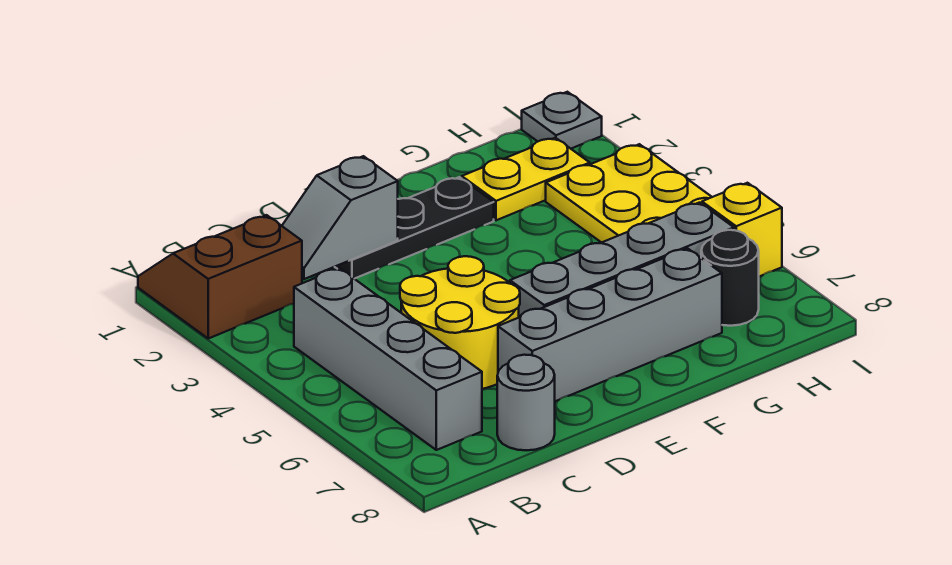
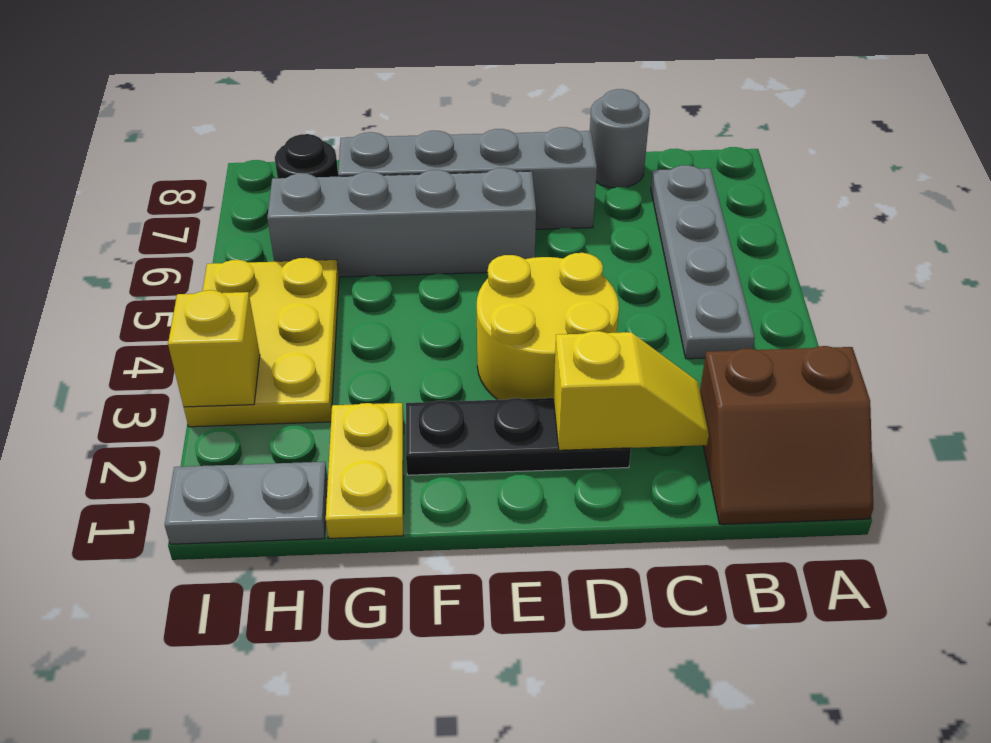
grey 1x4 brick [294,268,482,450] -> grey 1x4 plate [651,165,755,359]
grey 1x2 slope [282,156,398,279] -> yellow 1x2 slope [553,331,709,450]
yellow 2x2 round brick [400,256,520,389] -> yellow 2x2 round brick moved to [477,253,619,400]
yellow 1x2 plate [462,138,590,220] -> yellow 1x2 plate turned to [326,403,404,538]
grey 1x1 plate [522,92,602,149] -> grey 1x2 plate [165,462,328,544]
yellow 1x1 brick [702,183,782,277] -> yellow 1x1 brick moved to [168,290,260,407]

